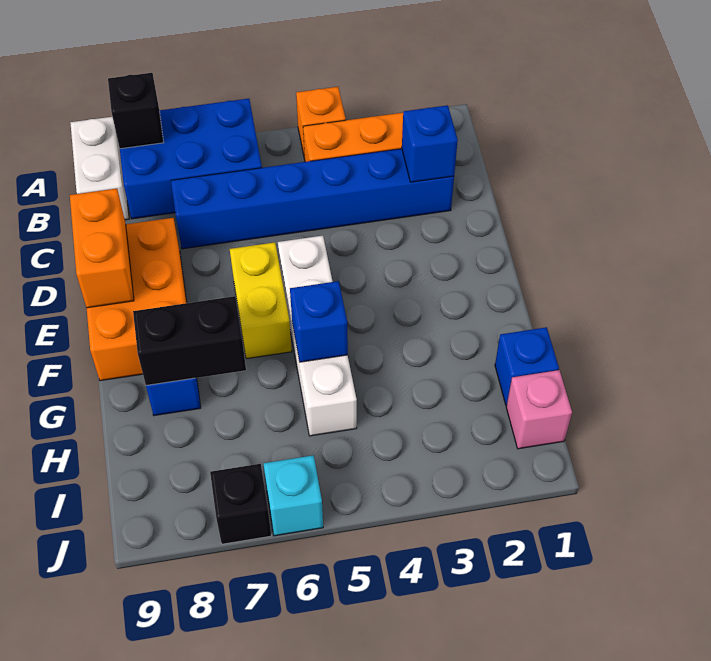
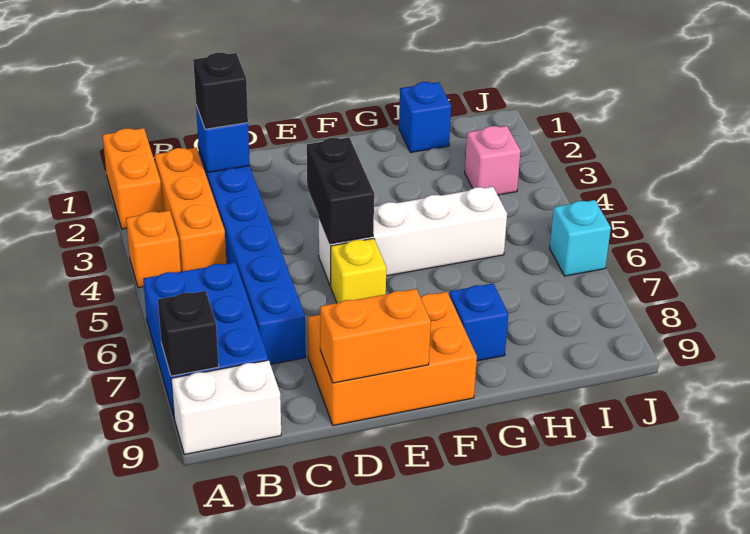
none -> orange 1x2 brick [103,128,163,229]
yellow 1x2 brick [230,242,292,359] -> yellow 1x1 brick [331,238,386,303]
blue 1x1 brick [290,281,348,362] -> none
black 1x2 brick [133,296,246,385] -> black 1x2 brick moved to [307,137,374,244]
pink 1x1 brick [506,370,572,449] -> pink 1x1 brick moved to [465,126,521,195]
black 1x1 brick [210,464,271,544] -> black 1x1 brick moved to [193,53,248,129]

